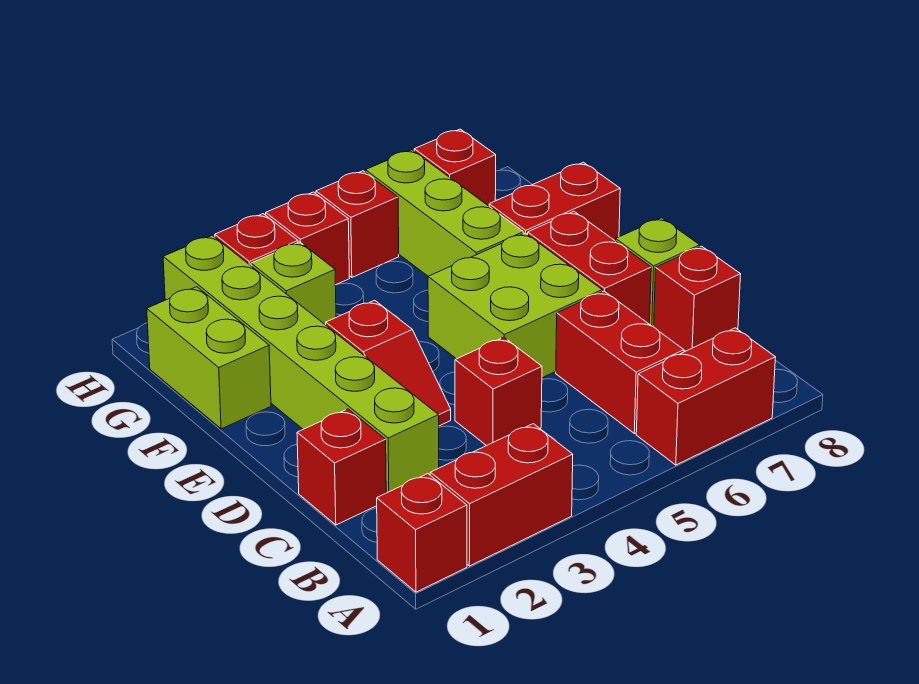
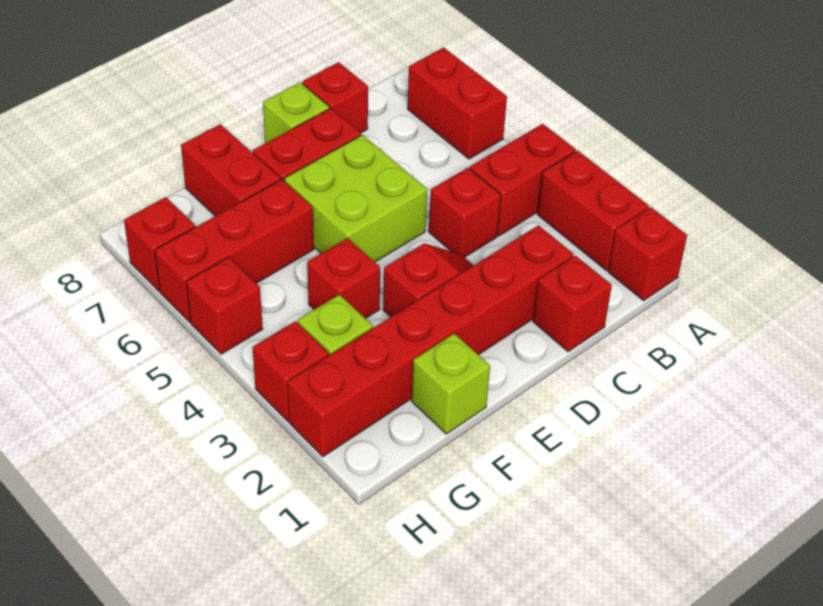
red 1x2 brick [556,291,684,434] -> red 1x2 brick moved to [470,124,576,236]
lime 1x6 brick [163,235,439,493] -> red 1x6 brick [287,225,574,457]
lime 1x2 brick [147,287,271,429] -> lime 1x1 brick [412,334,490,434]
lime 1x3 brick [365,150,523,276] -> red 1x3 brick [155,180,314,322]
red 1x1 brick [266,192,350,285] -> red 1x1 brick moved to [307,238,380,319]

